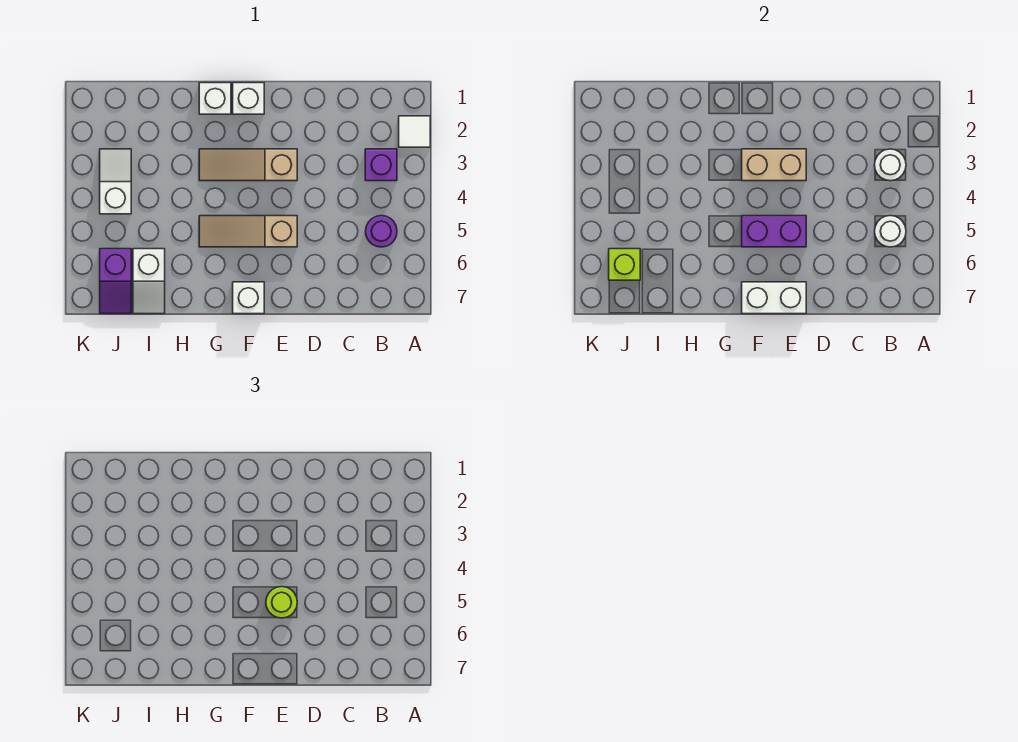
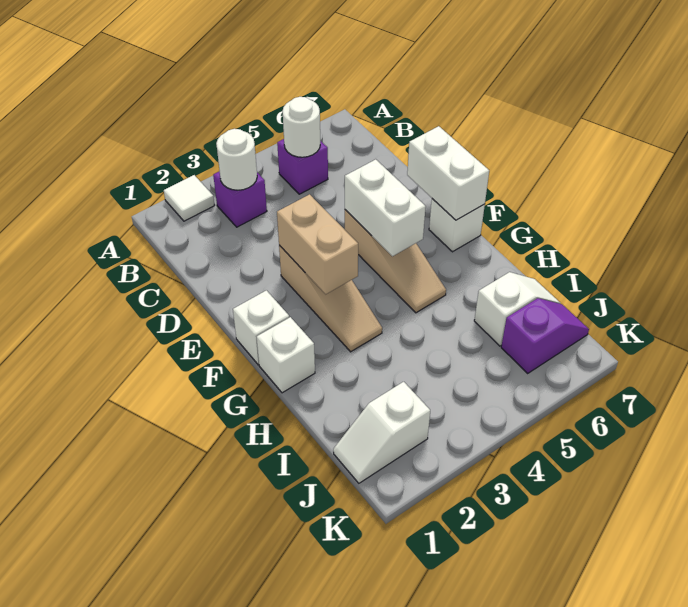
purple 1x1 round brick [366,216,397,247] -> purple 1x1 brick [277,139,328,194]
purple 1x2 brick [742,216,806,247] -> white 1x2 brick [344,159,426,256]
lime 1x1 round brick [266,587,297,618] -> none
white 1x2 slope [100,149,131,214] -> white 1x2 slope moved to [333,382,430,483]
lime 1x1 brick [609,249,640,280] -> none

